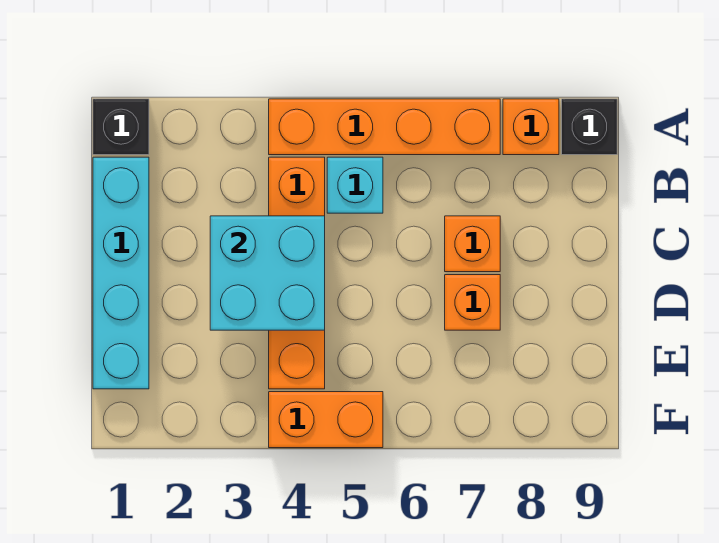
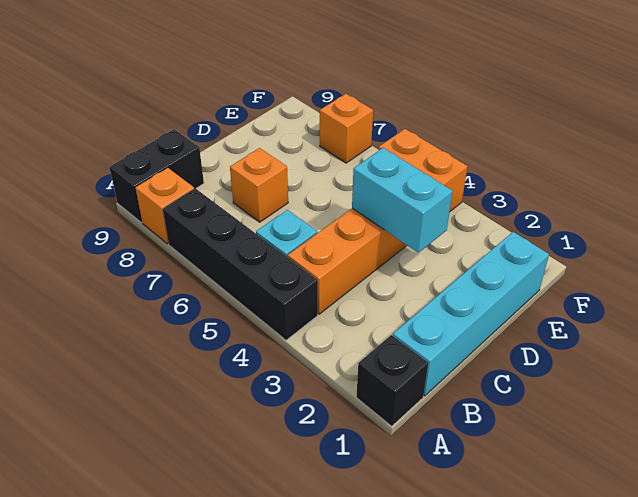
orange 1x4 brick [269,99,500,155] -> black 1x4 brick [163,188,318,340]
black 1x1 brick [562,99,617,155] -> black 1x2 brick [109,129,204,223]
cyan 2x2 brick [210,216,325,330] -> cyan 1x2 brick [352,148,453,253]
orange 1x1 brick [445,275,500,330] -> orange 1x1 brick moved to [320,94,373,163]

